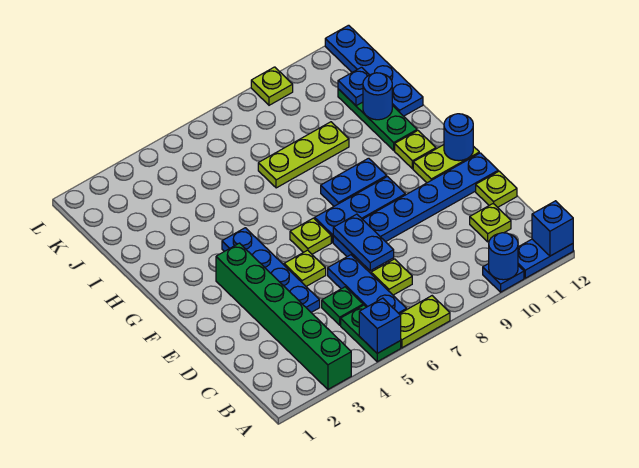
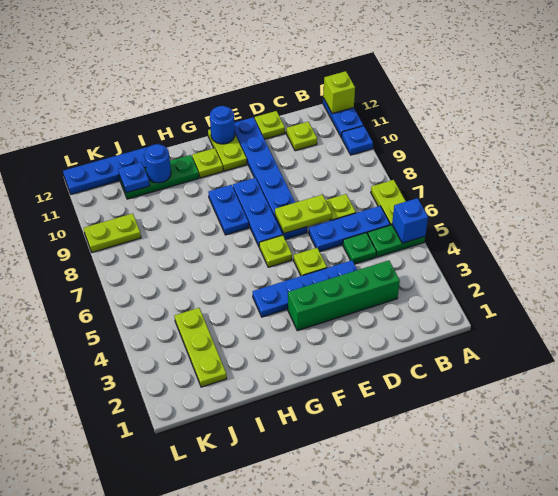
green 1x6 brick [216,243,351,389] -> green 1x4 brick [288,261,400,331]
blue 1x1 round brick [489,233,518,280] -> none
blue 1x1 brick [532,201,573,256] -> lime 1x1 brick [323,71,355,114]
blue 1x2 plate [333,214,394,271] -> lime 1x2 plate [275,195,332,233]
lime 1x3 plate [258,122,349,188] -> lime 1x3 plate moved to [175,308,227,387]
lime 1x1 plate [251,67,293,105] -> lime 1x2 plate [84,213,141,252]

